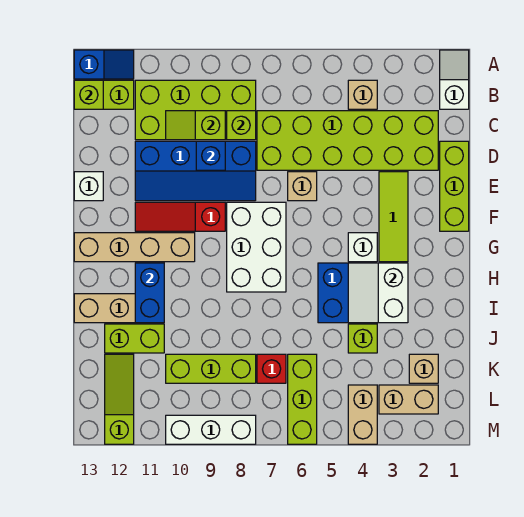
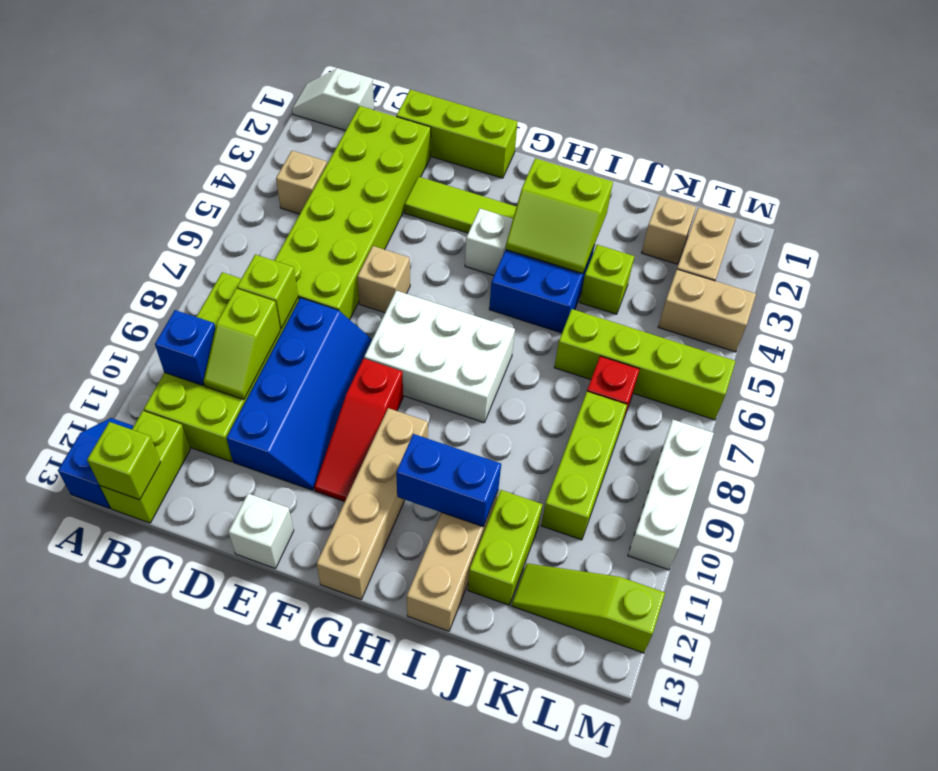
blue 1x1 brick [196,141,225,170] -> blue 1x1 brick moved to [155,310,215,385]
white 2x2 slope [348,263,408,323] -> lime 2x2 slope [506,158,613,274]
lime 1x3 brick [288,354,317,444] -> lime 1x4 brick [554,309,736,420]

